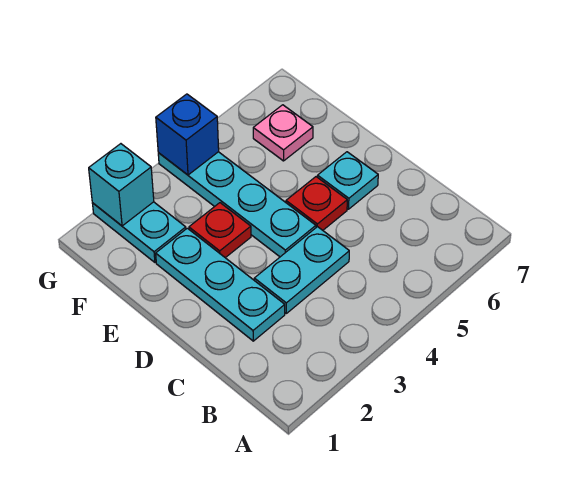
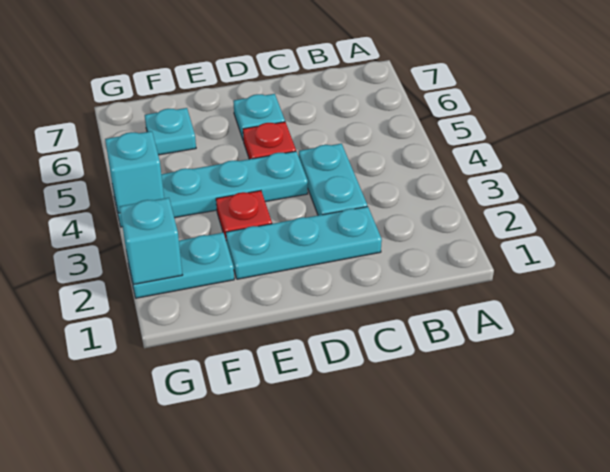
pink 1x1 plate [253,105,313,161] -> cyan 1x1 plate [145,108,196,155]
blue 1x1 brick [156,94,219,175] -> cyan 1x1 brick [105,131,164,213]

